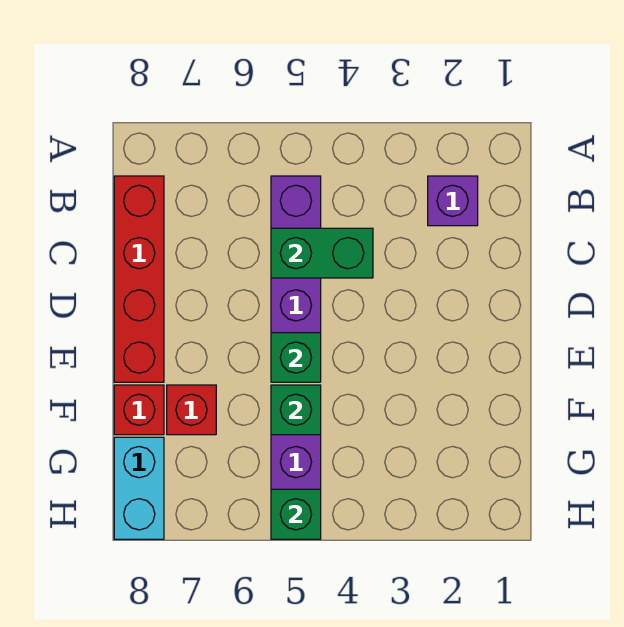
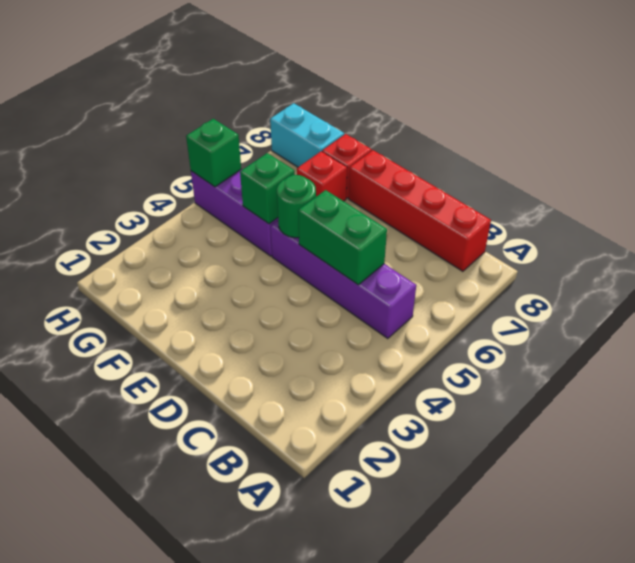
purple 1x1 brick [428,176,478,226] -> none
green 1x2 brick [271,228,373,278] -> green 1x2 brick turned to [298,190,387,285]
green 1x1 brick [271,333,321,382] -> green 1x1 round brick [277,175,316,238]

